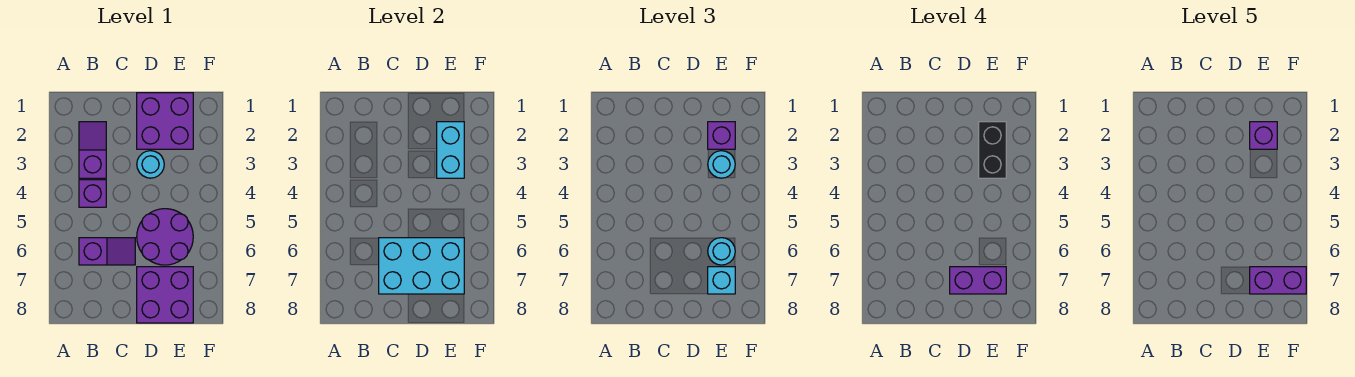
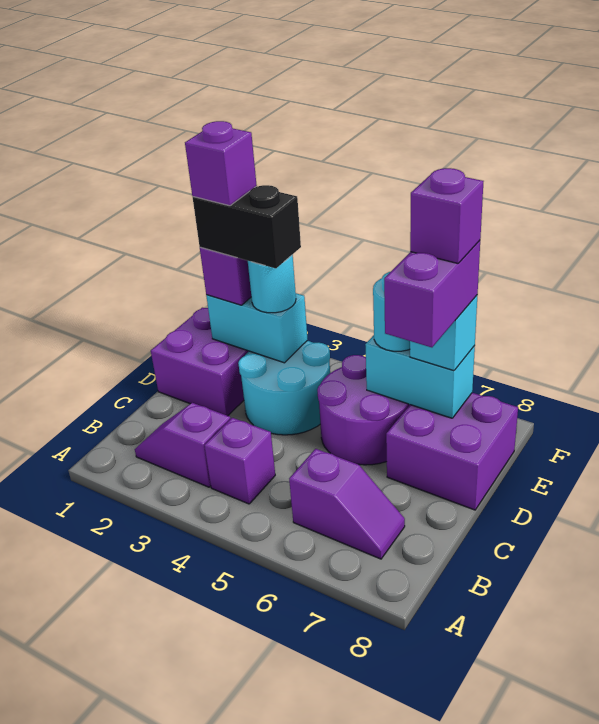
purple 1x2 slope [79,238,135,265] -> purple 1x2 slope turned to [289,449,405,559]
cyan 2x3 brick [379,238,464,294] -> cyan 1x2 brick [365,335,475,418]
cyan 1x1 round brick [137,151,164,178] -> cyan 2x2 round brick [238,341,330,435]
purple 1x2 brick [1250,267,1306,294] -> purple 1x1 brick [410,168,484,263]

